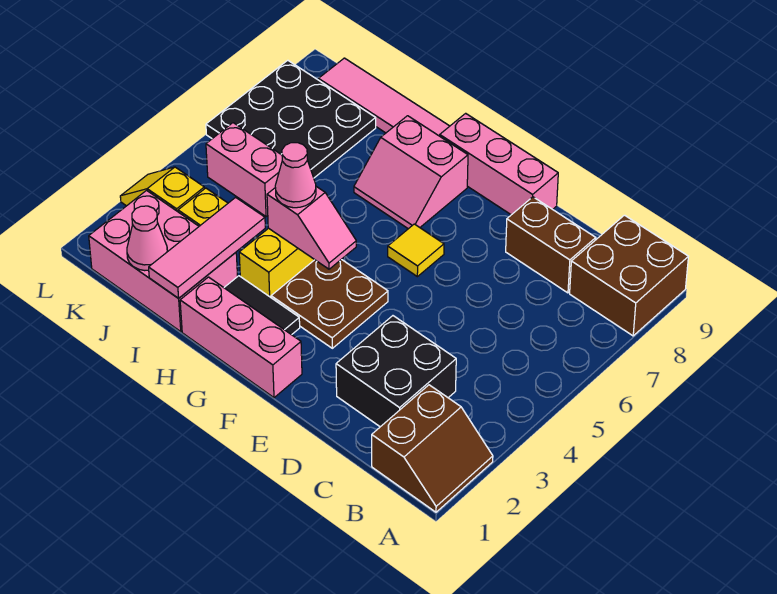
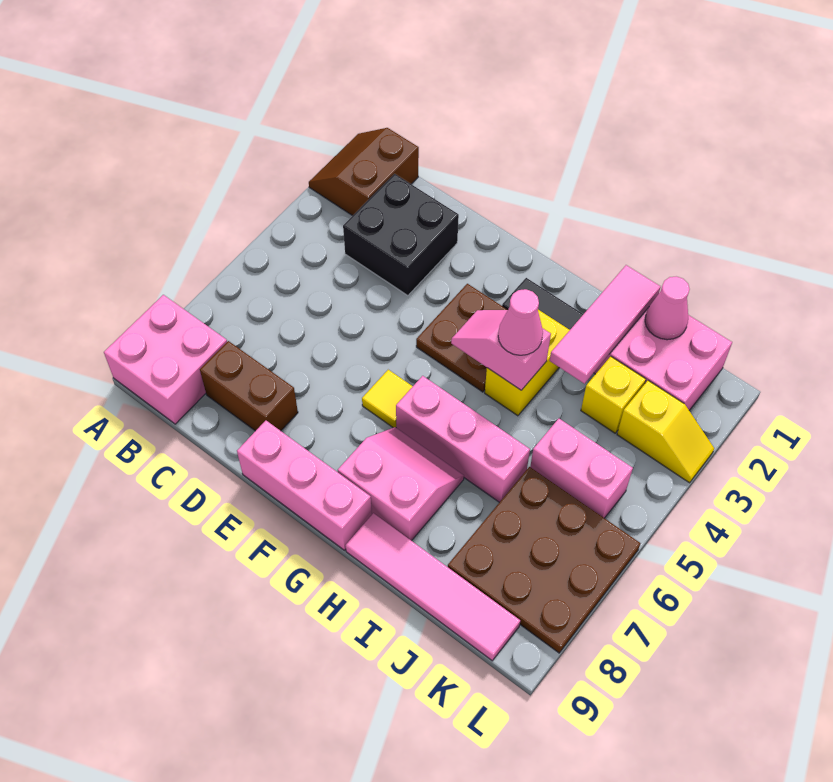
brown 2x2 brick [570,215,688,336] -> pink 2x2 brick [104,295,227,424]
pink 1x3 brick [180,277,302,398] -> pink 1x3 brick moved to [396,376,530,502]
black 3x3 plate [206,60,376,178] -> brown 3x3 plate [448,467,640,653]

